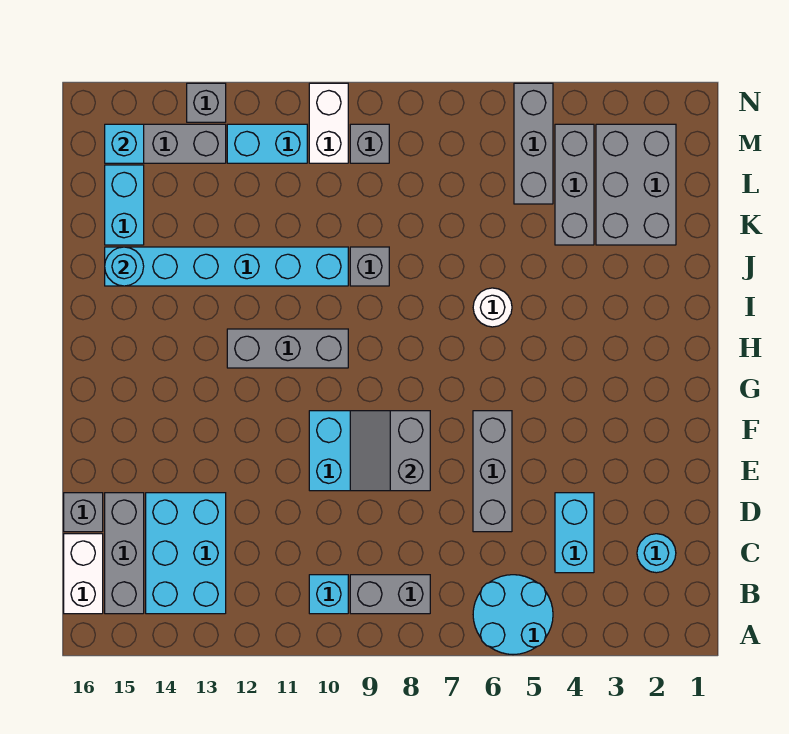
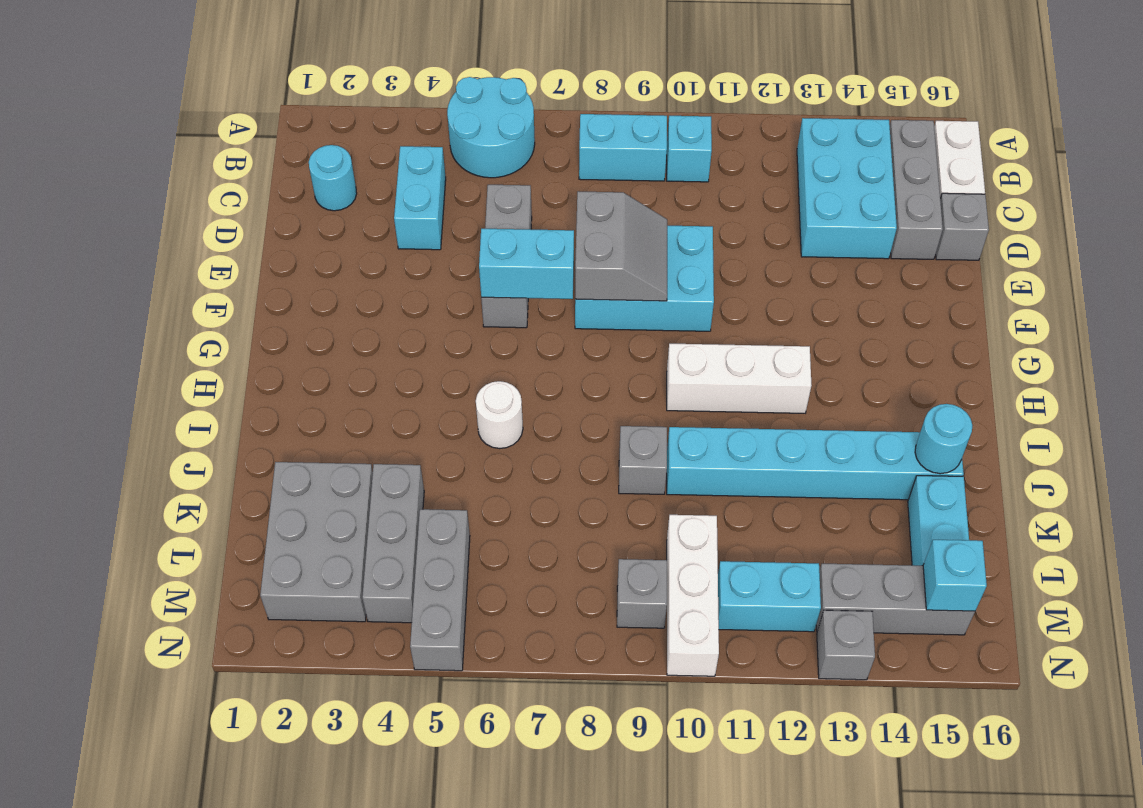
grey 1x2 brick [350,575,430,614] -> cyan 1x2 brick [579,114,667,181]
none -> cyan 1x2 brick [479,229,574,299]
grey 1x3 brick [227,329,348,368] -> white 1x3 brick [667,344,812,413]
white 1x2 brick [309,83,348,163] -> white 1x3 brick [667,515,719,676]

